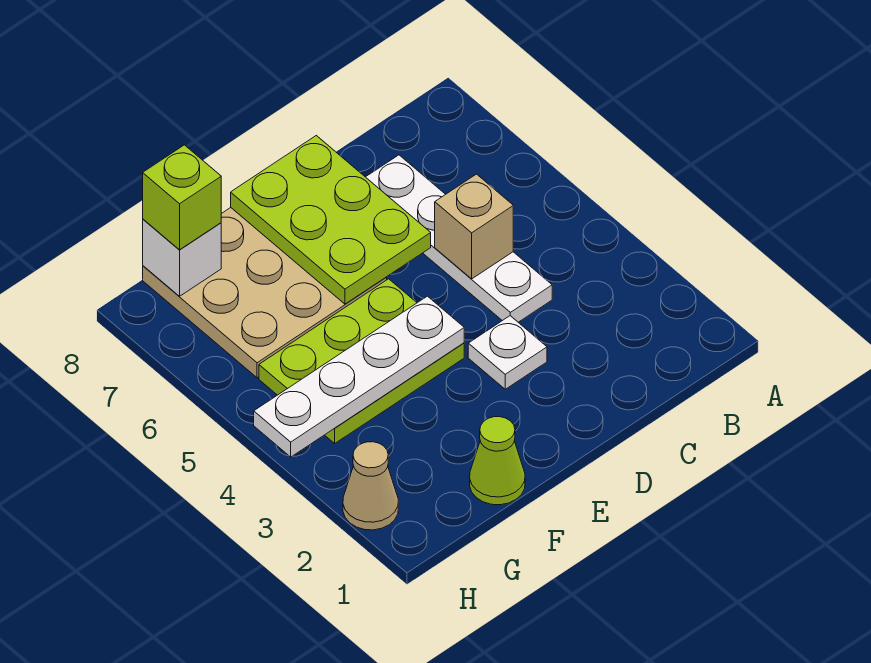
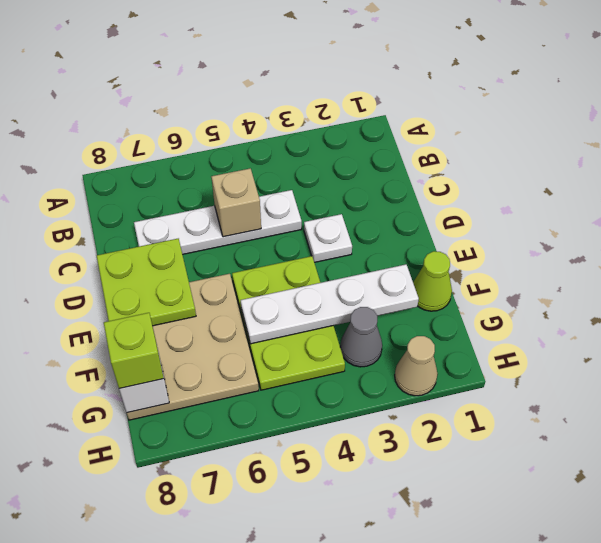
lime 2x3 plate [231,136,431,304] -> lime 2x2 plate [97,239,196,326]
white 1x4 plate [254,296,464,457] -> white 1x4 plate turned to [241,264,419,344]
none -> grey 1x1 cone [340,307,382,367]

